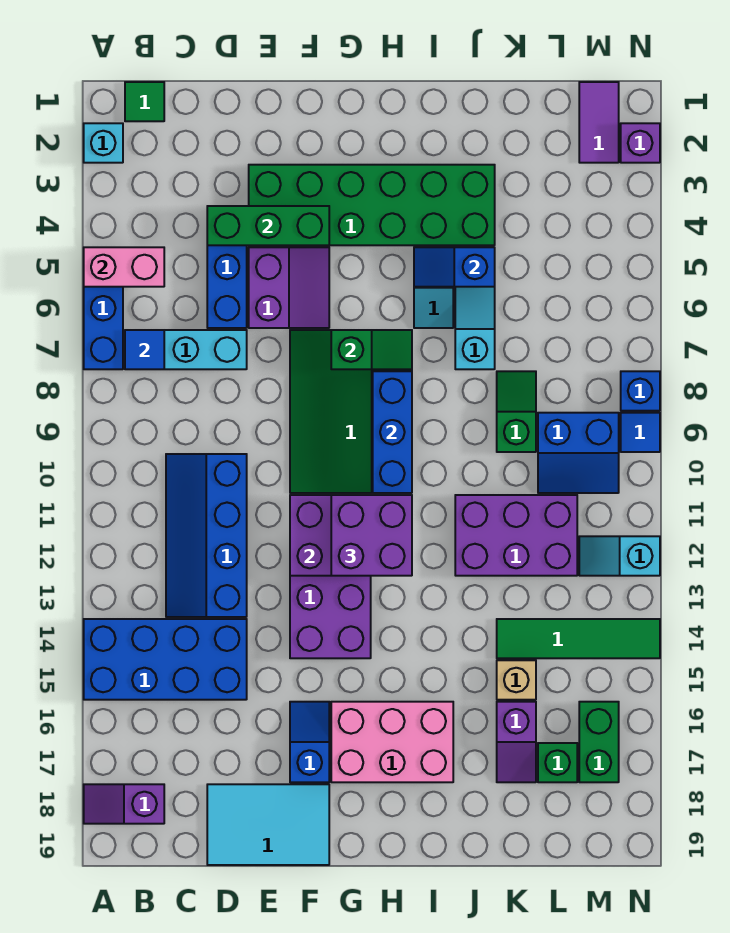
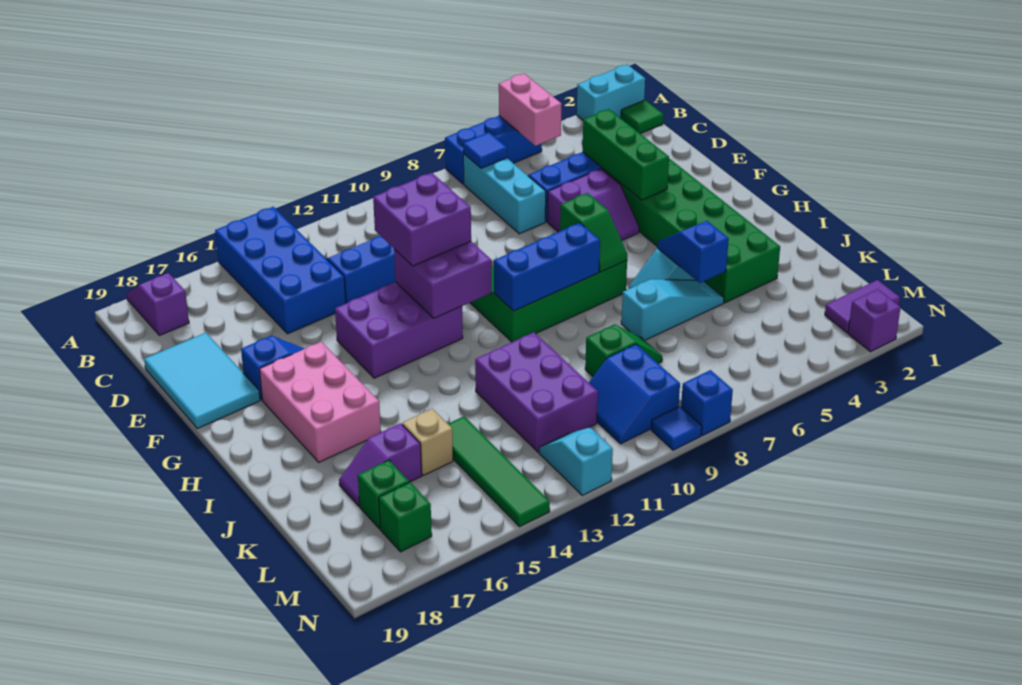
cyan 1x1 brick [84,123,123,163] -> cyan 1x2 brick [577,65,645,120]
purple 2x2 brick [331,495,412,576] -> purple 2x2 brick moved to [373,173,471,266]
green 1x2 brick [579,702,619,782] -> green 1x1 brick [379,482,432,552]

